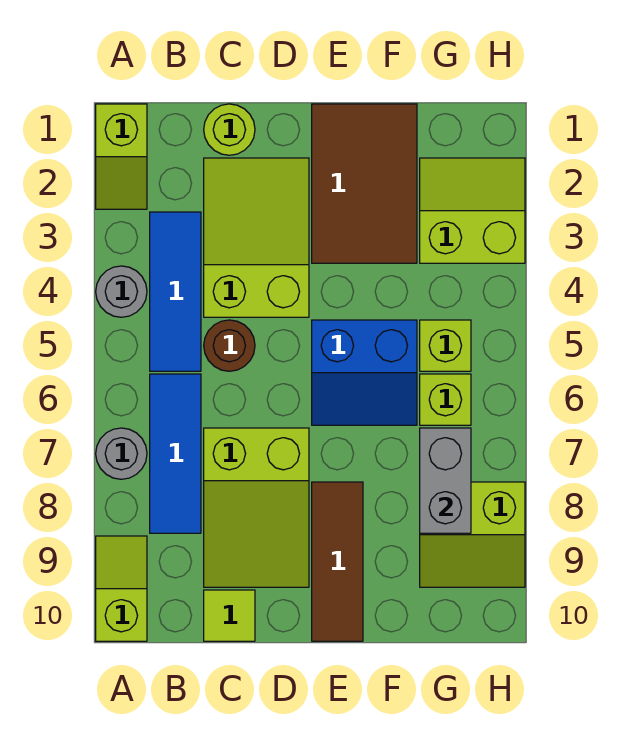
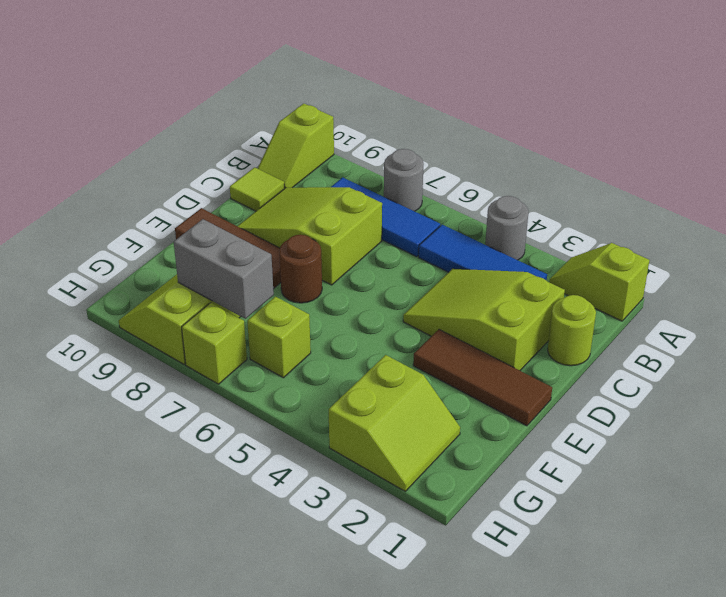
lime 1x2 slope [96,536,147,641] -> lime 1x2 slope turned to [258,104,334,189]
lime 2x3 slope [204,158,309,317] -> lime 2x3 slope turned to [403,269,565,370]
brown 1x1 round brick [204,320,255,371] -> brown 1x1 round brick moved to [279,235,322,303]
brown 2x3 tile [312,104,417,263] -> brown 1x3 tile [413,330,552,426]
blue 2x2 slope [312,320,417,425] -> none
lime 1x1 brick [420,320,471,371] -> lime 1x1 brick moved to [182,303,247,384]

